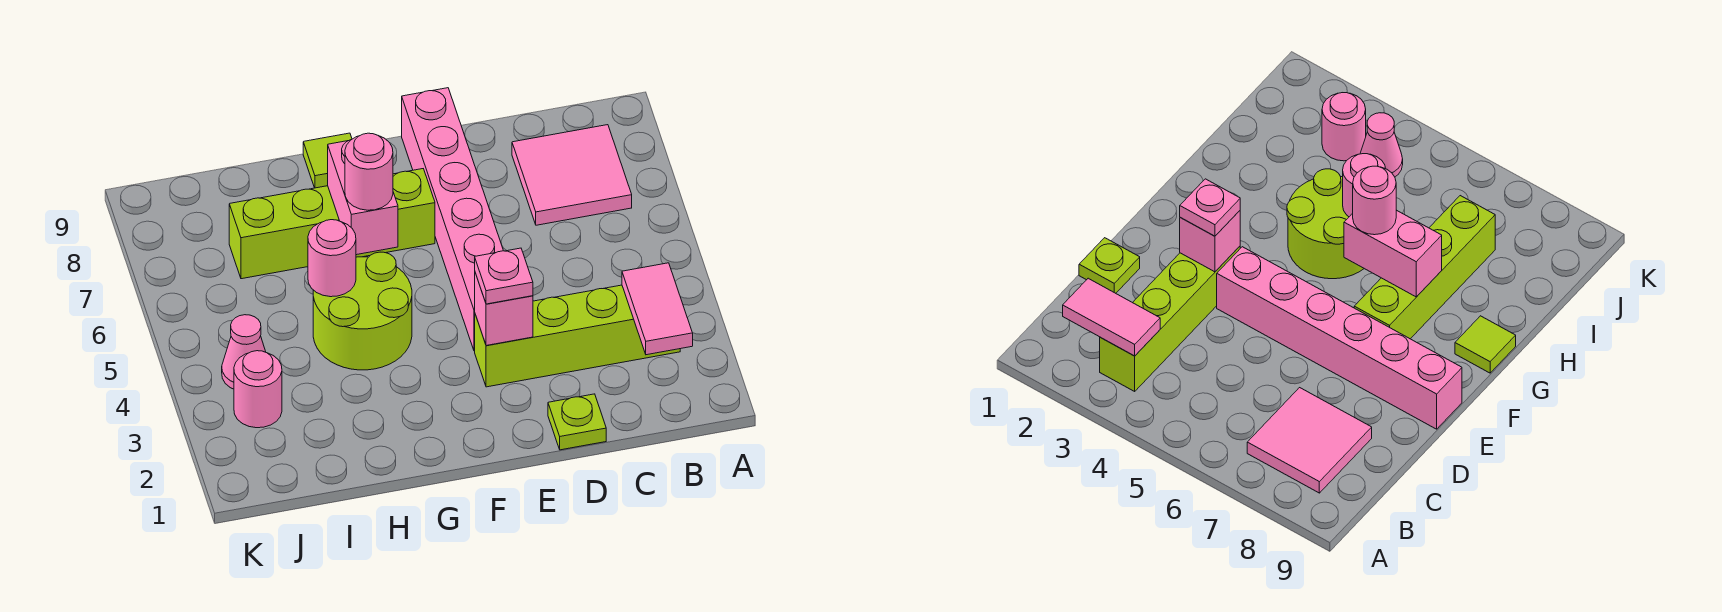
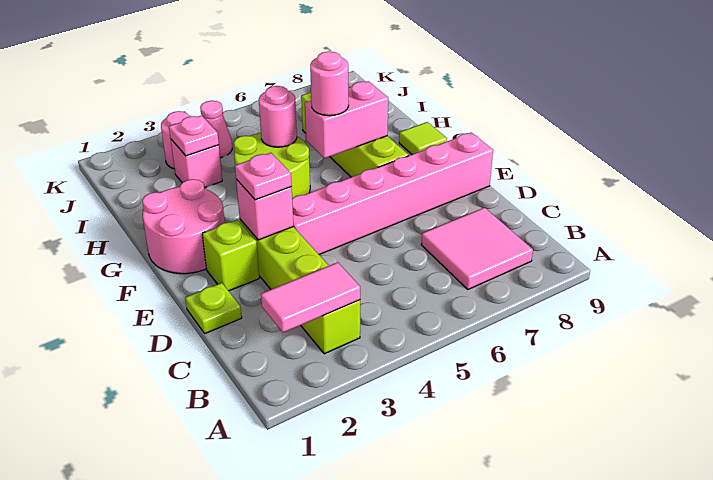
none -> lime 1x1 brick [202,220,259,291]
none -> pink 2x2 round brick [142,179,225,274]
none -> pink 1x1 brick [171,140,222,188]
none -> pink 1x1 plate [169,115,219,156]

